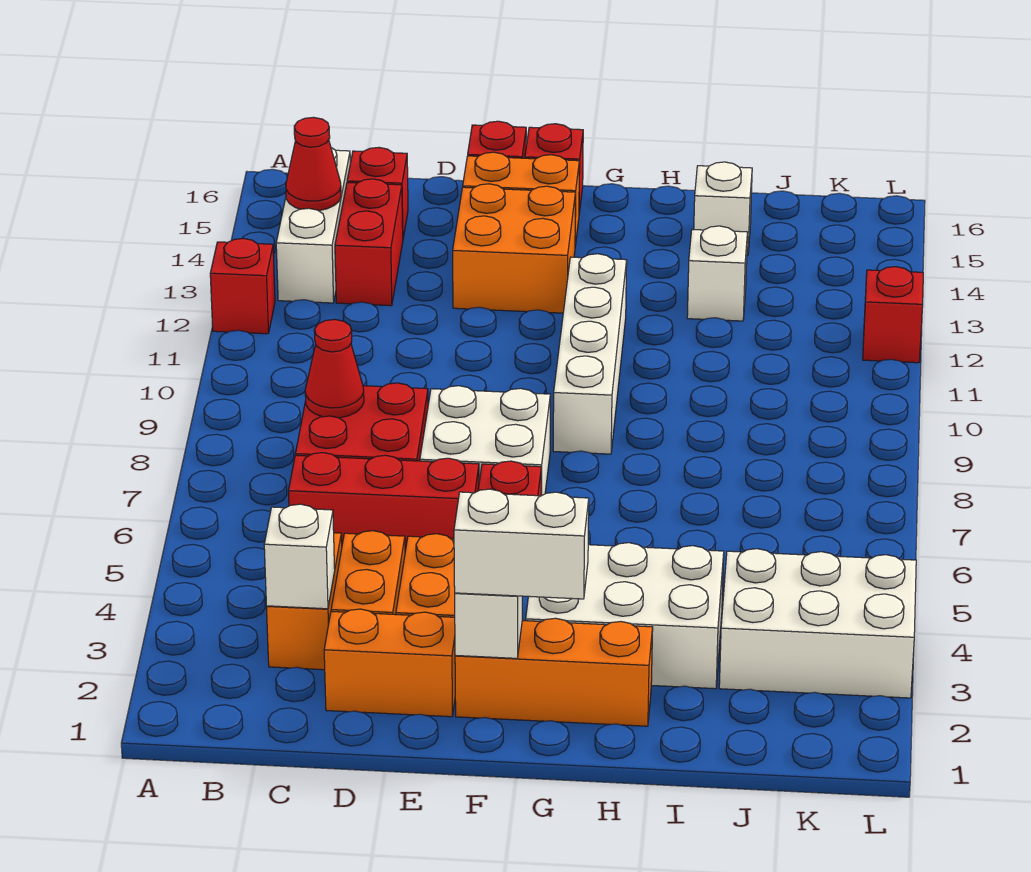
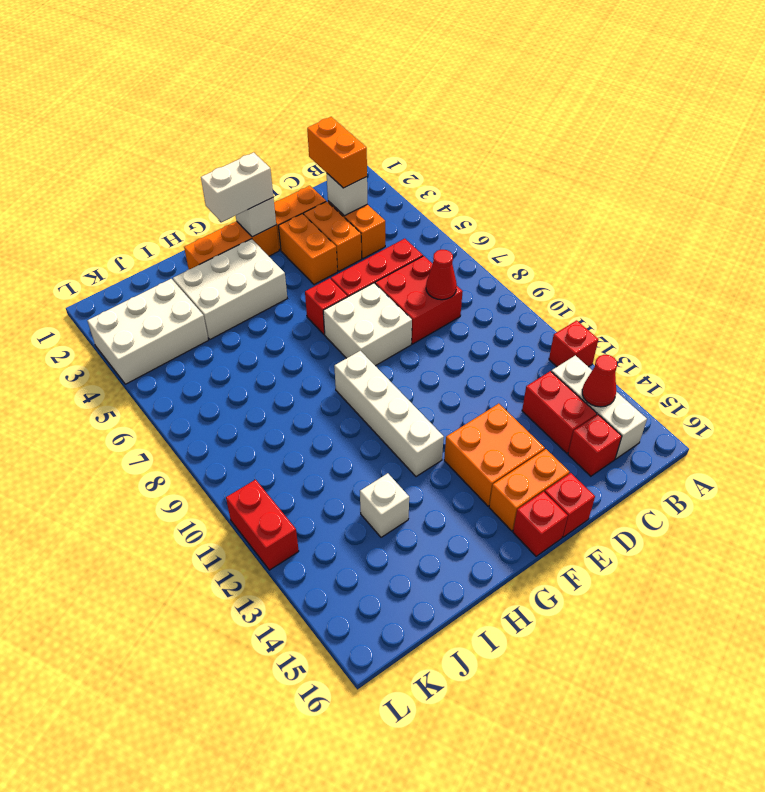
none -> orange 1x2 brick [307,117,367,188]
white 1x1 brick [694,162,752,255] -> none
red 1x1 brick [863,267,923,363] -> red 1x2 brick [226,480,299,570]

